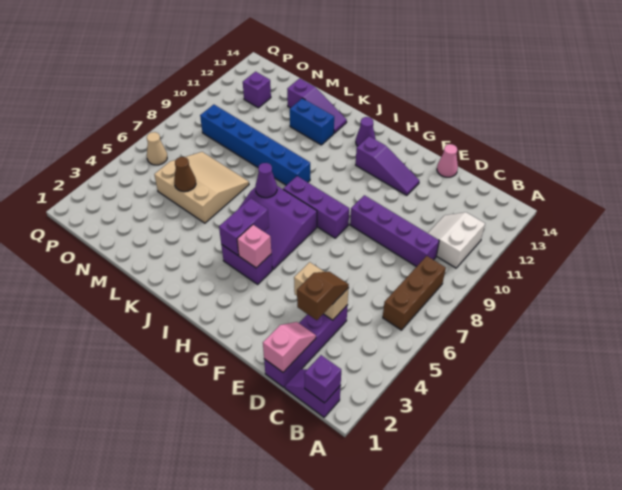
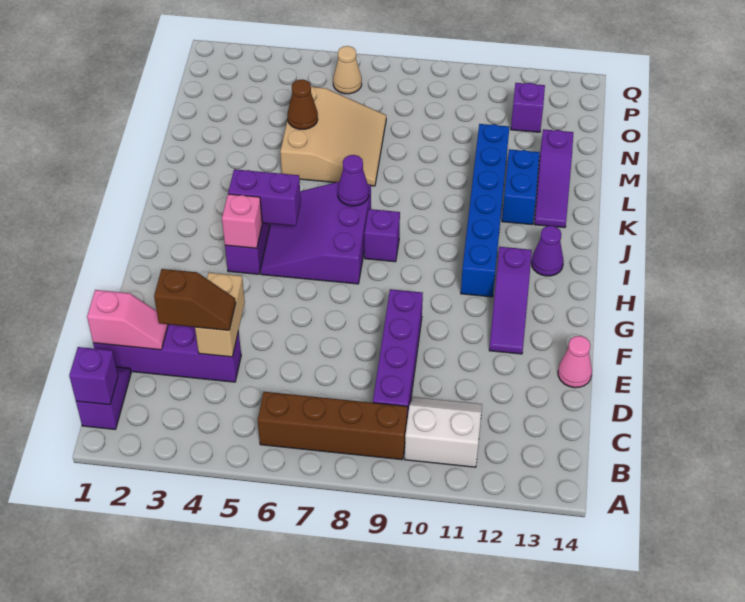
brown 1x3 brick [383,256,446,330] -> brown 1x4 brick [258,392,407,460]
purple 1x3 brick [283,176,349,238] -> purple 1x1 brick [364,209,400,262]
blue 1x6 brick [200,105,310,185] -> blue 1x6 brick moved to [461,124,509,297]

